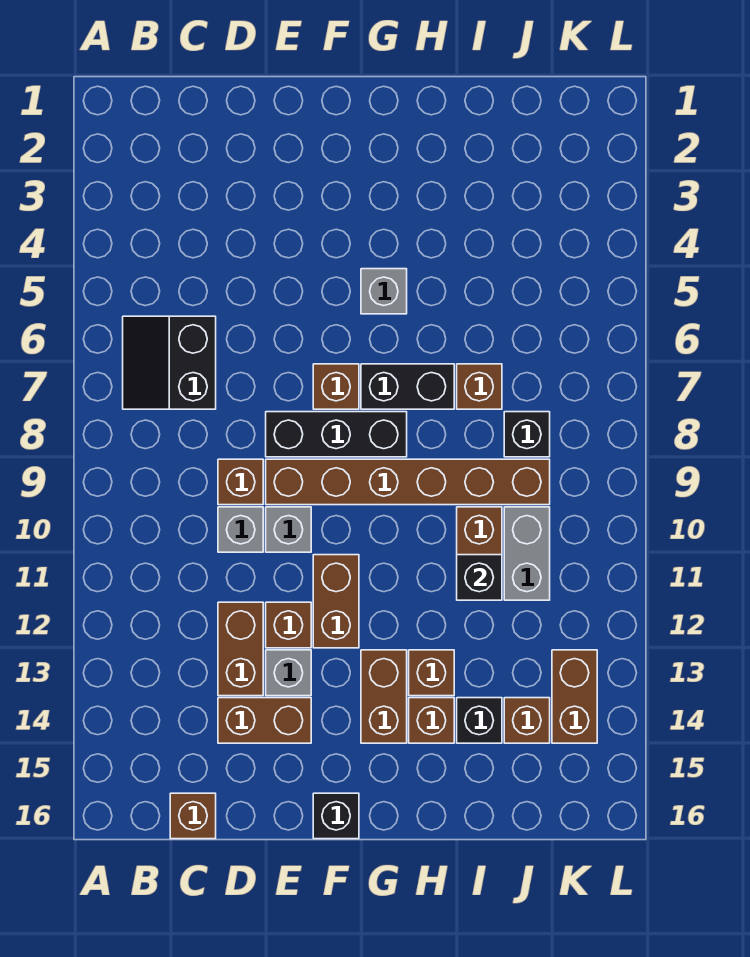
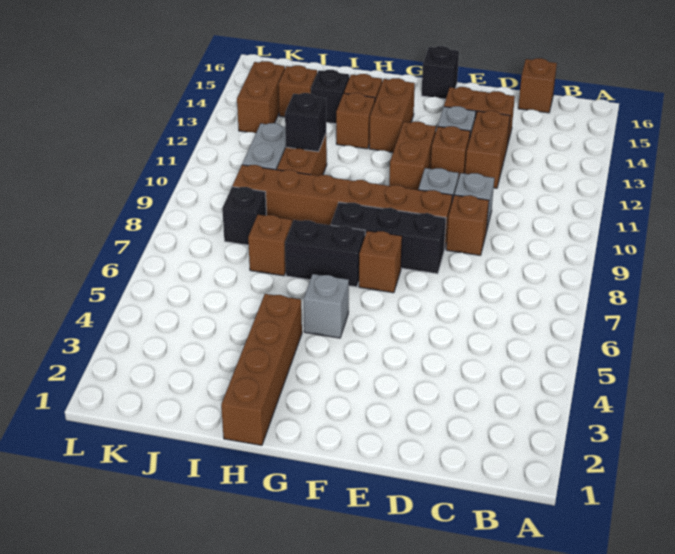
black 2x2 slope [123,316,216,409] -> none
none -> brown 1x4 brick [221,294,302,445]

